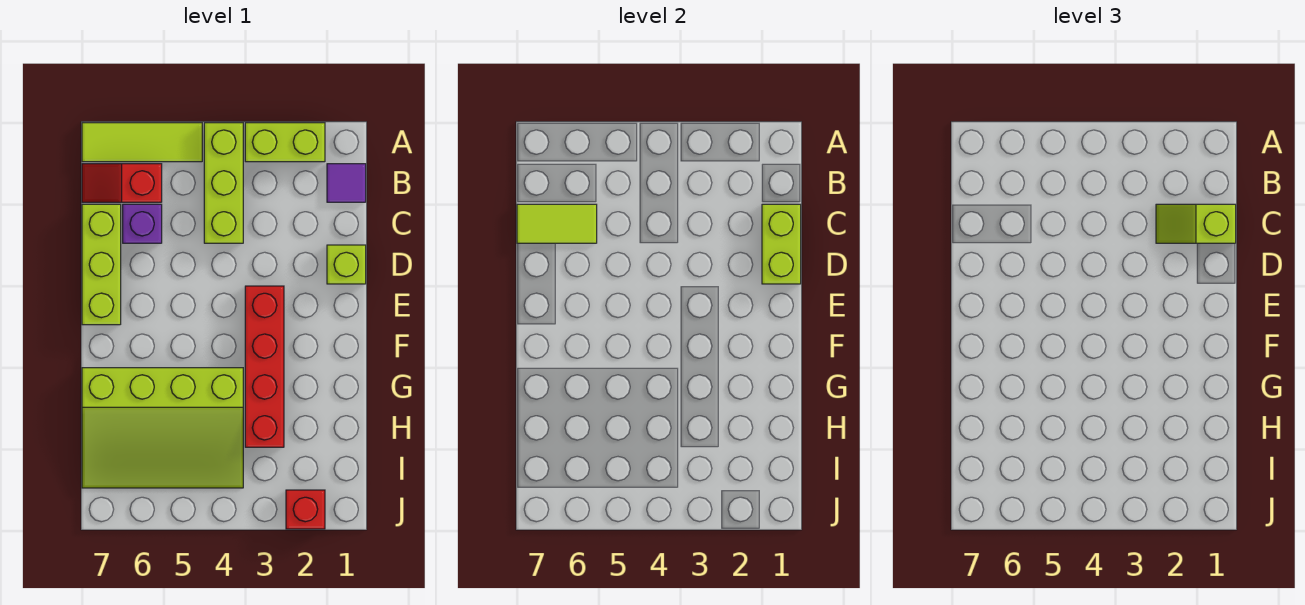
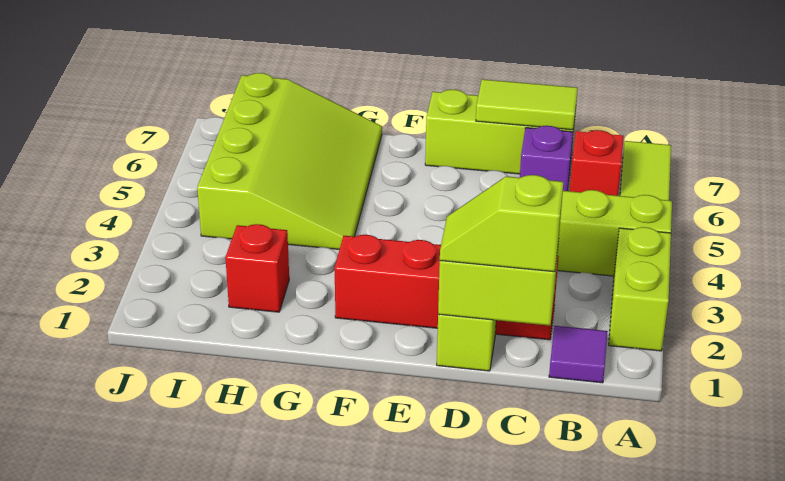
lime 1x2 slope [1156,204,1236,243] -> lime 1x2 slope turned to [440,175,563,272]
lime 1x2 tile [517,204,597,243] -> lime 1x2 tile turned to [476,79,578,130]
red 1x4 brick [245,286,284,447] -> red 1x4 brick moved to [335,235,559,340]
lime 3x4 slope [82,368,243,488] -> lime 3x4 slope turned to [197,73,382,249]
red 1x1 brick [286,490,325,529] -> red 1x1 brick moved to [225,224,289,312]

